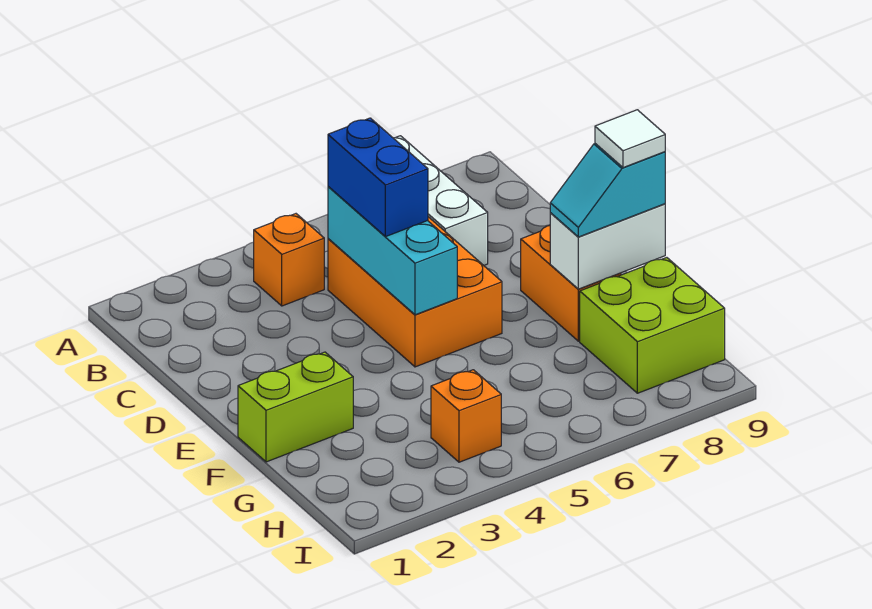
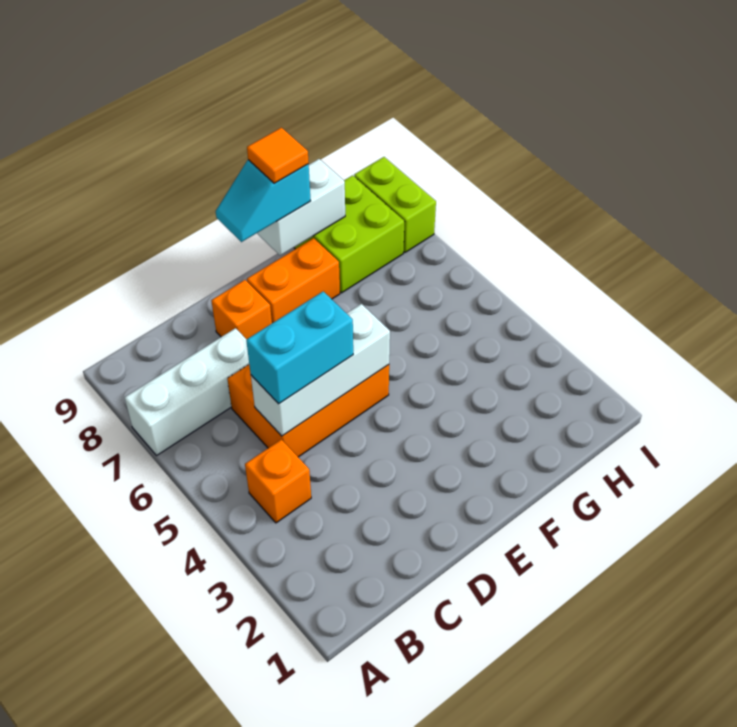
cyan 1x3 brick [328,187,457,315] -> white 1x3 brick [251,304,390,436]
blue 1x2 brick [328,118,428,237] -> cyan 1x2 brick [246,291,353,404]
lime 1x2 brick [238,352,353,462] -> lime 1x2 brick moved to [354,157,436,252]
white 1x2 brick [550,204,665,289] -> white 1x2 brick turned to [257,159,345,256]
cyan 1x2 slope [550,144,665,237] -> cyan 1x2 slope turned to [216,160,311,242]
white 1x1 tile [595,110,665,168] -> orange 1x1 tile [247,128,309,184]
orange 1x1 brick [431,370,501,462] -> orange 1x1 brick moved to [211,280,272,339]

